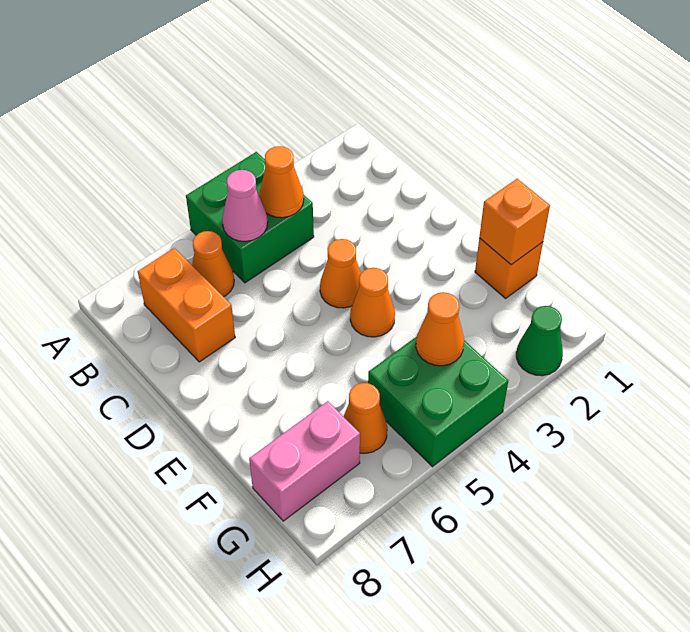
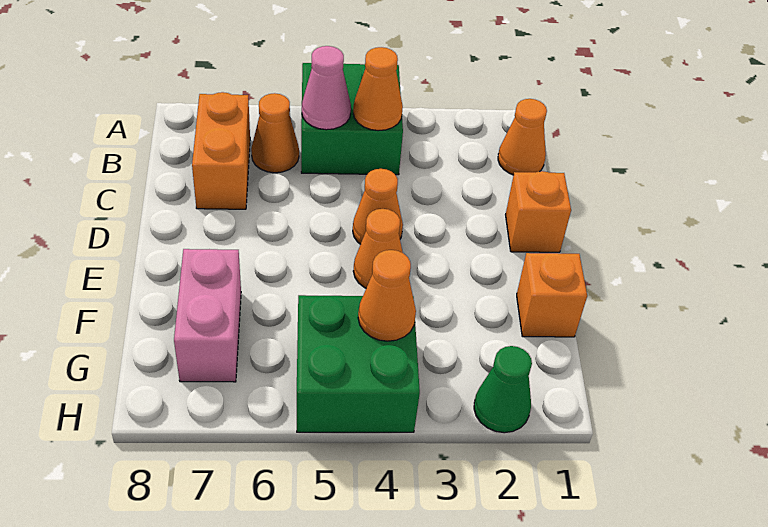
orange 1x1 brick [479,179,550,265] -> orange 1x1 brick moved to [506,171,571,252]
orange 1x1 cone [343,383,387,453] -> orange 1x1 cone moved to [498,99,547,175]
pink 1x2 brick [249,401,360,521] -> pink 1x2 brick turned to [174,249,241,382]

